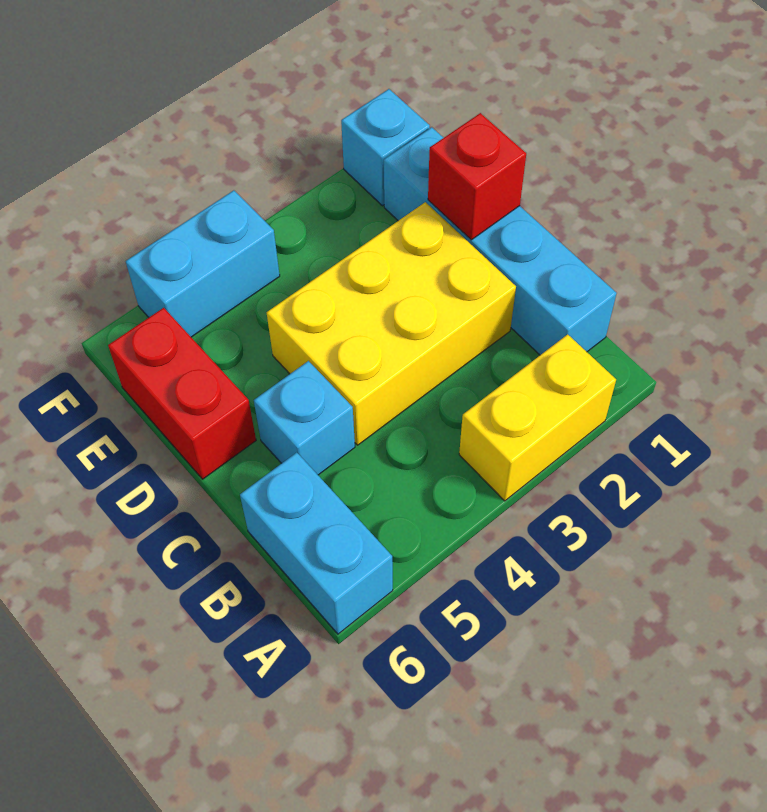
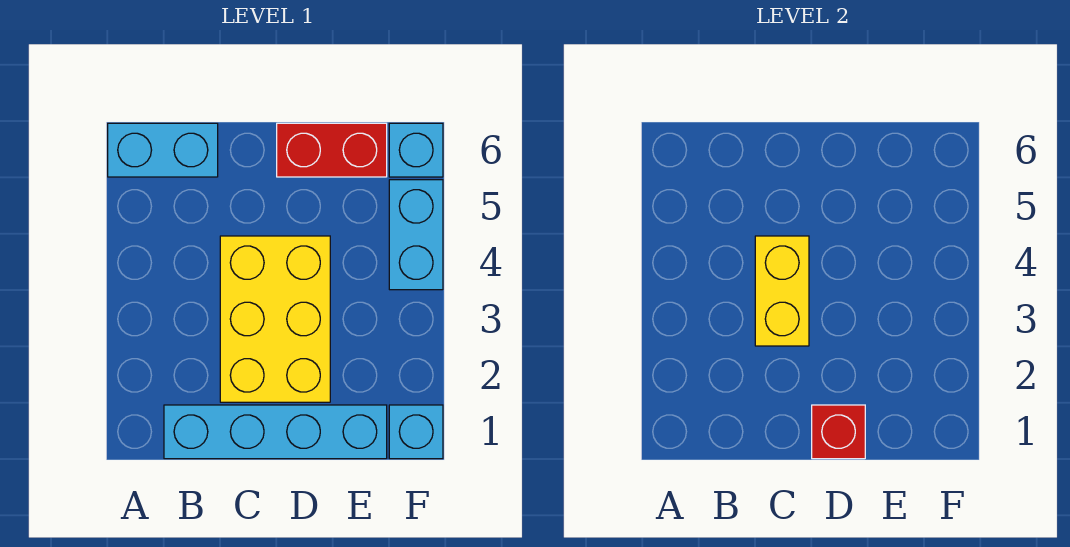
yellow 1x2 brick [459,334,616,501] -> yellow 1x2 brick moved to [755,236,809,346]
cyan 1x1 brick [254,361,355,475] -> cyan 1x1 brick moved to [389,123,443,177]

